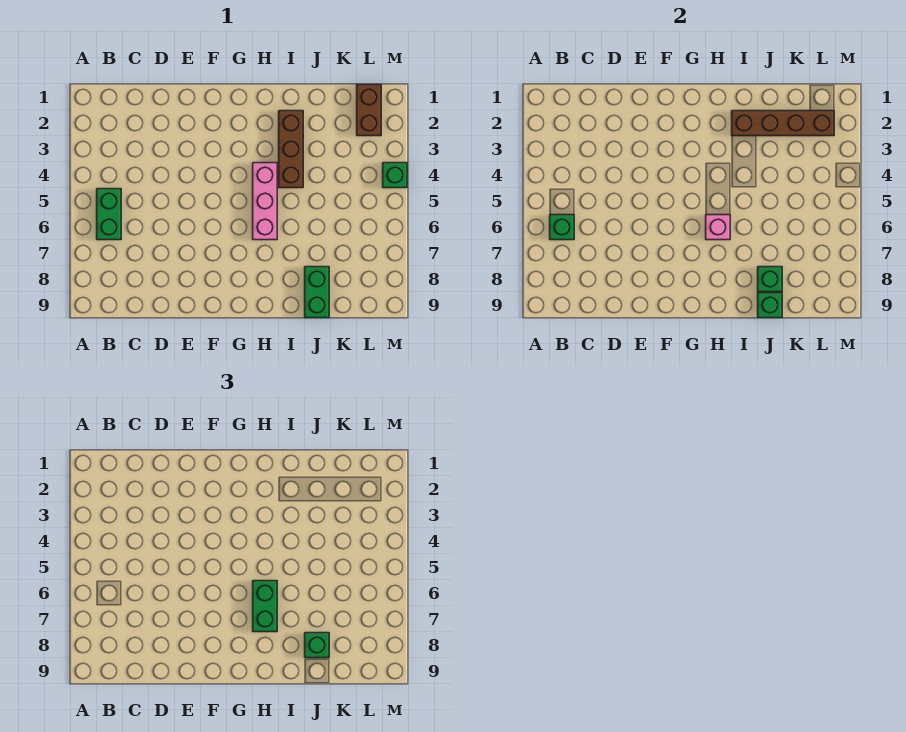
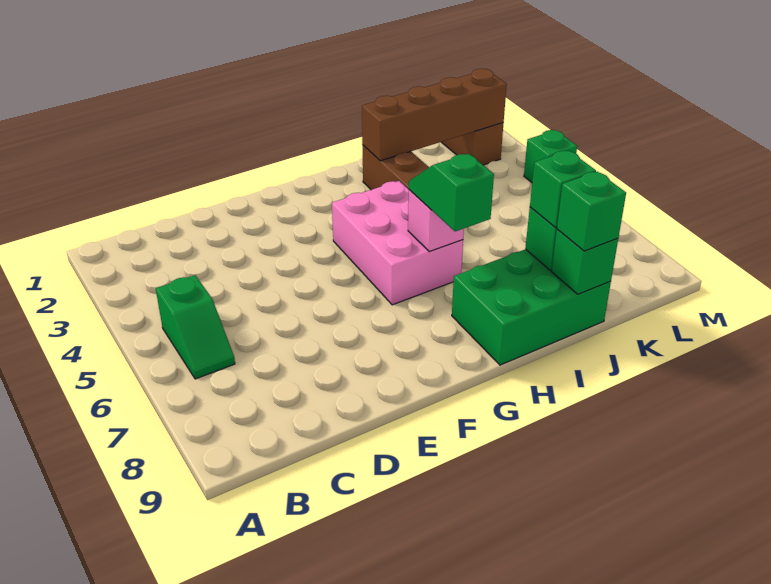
green 1x2 brick [97,189,121,240] -> green 1x2 slope [156,275,235,379]
green 1x1 brick [550,215,574,240] -> green 1x1 brick moved to [557,172,626,251]
pink 1x3 brick [253,163,277,240] -> pink 2x3 brick [332,181,463,305]
green 1x2 brick [253,581,277,632] -> green 1x2 slope [409,154,494,231]
green 1x2 brick [305,267,329,318] -> green 2x3 brick [452,249,611,365]

